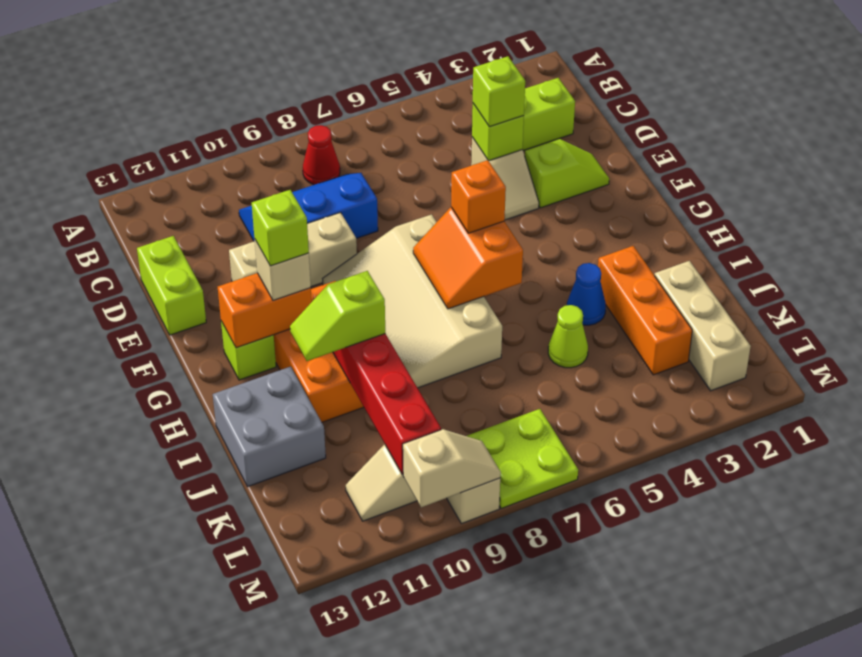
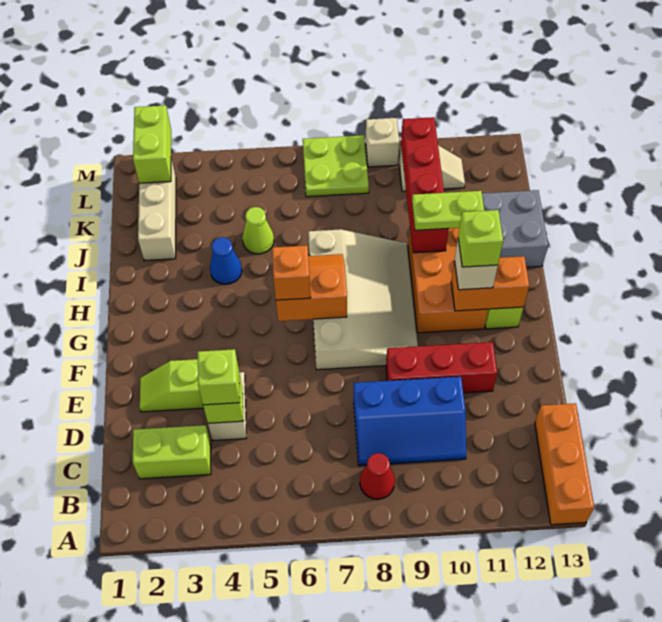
lime 1x2 brick [137,236,206,335] -> lime 1x2 brick moved to [133,105,171,183]
tan 1x3 brick [229,213,357,287] -> red 1x3 brick [386,342,497,393]
orange 2x2 slope [413,207,523,309] -> orange 2x2 slope turned to [276,254,347,321]
orange 1x3 brick [598,246,692,375] -> orange 1x3 brick moved to [535,403,594,525]
lime 1x2 slope [290,271,385,361] -> lime 1x2 plate [412,191,484,230]
tan 1x2 slope [403,429,501,507] -> none

